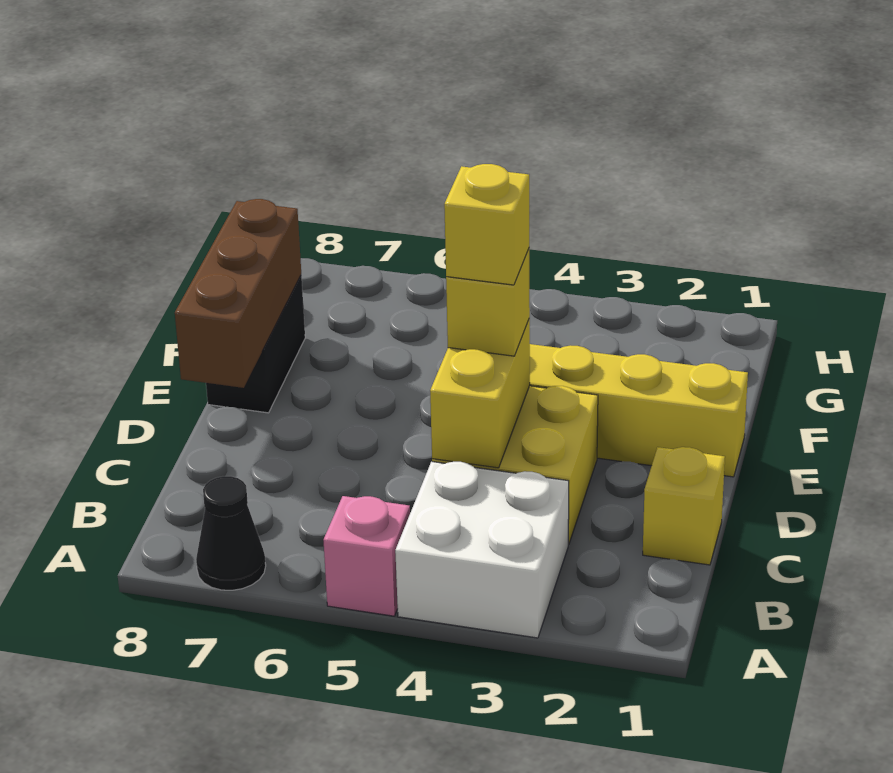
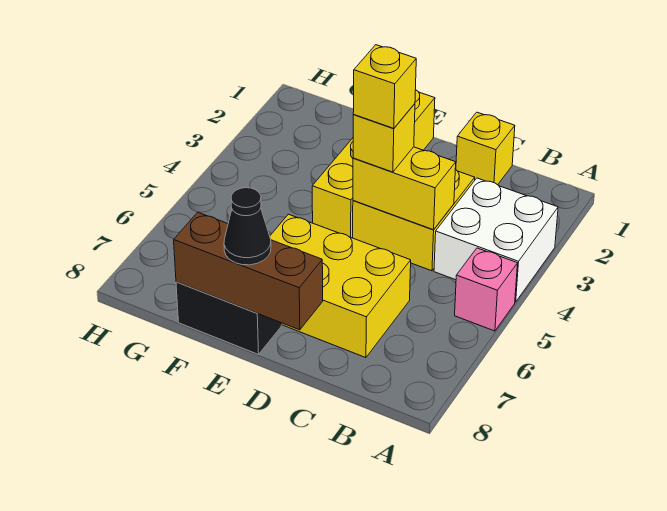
black 1x1 cone [196,476,266,590] -> black 1x1 cone moved to [224,188,271,265]
none -> yellow 2x3 brick [270,214,411,358]

